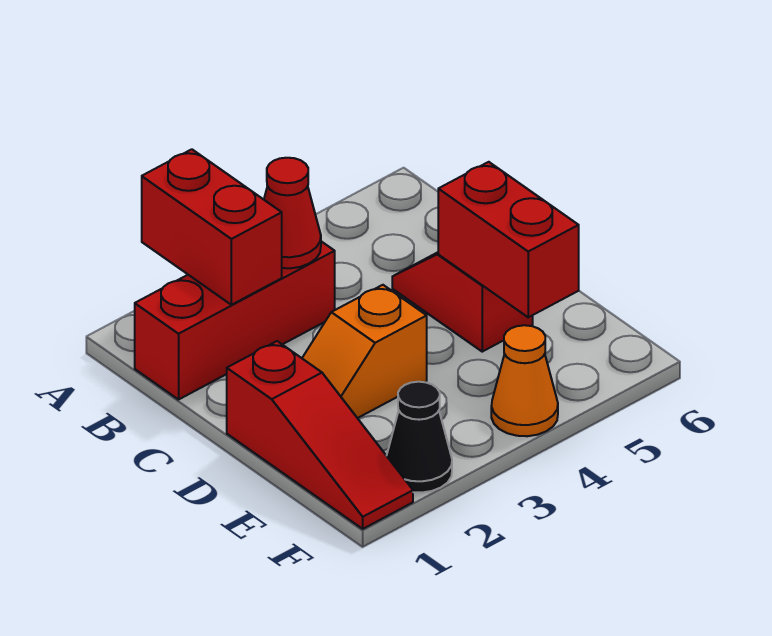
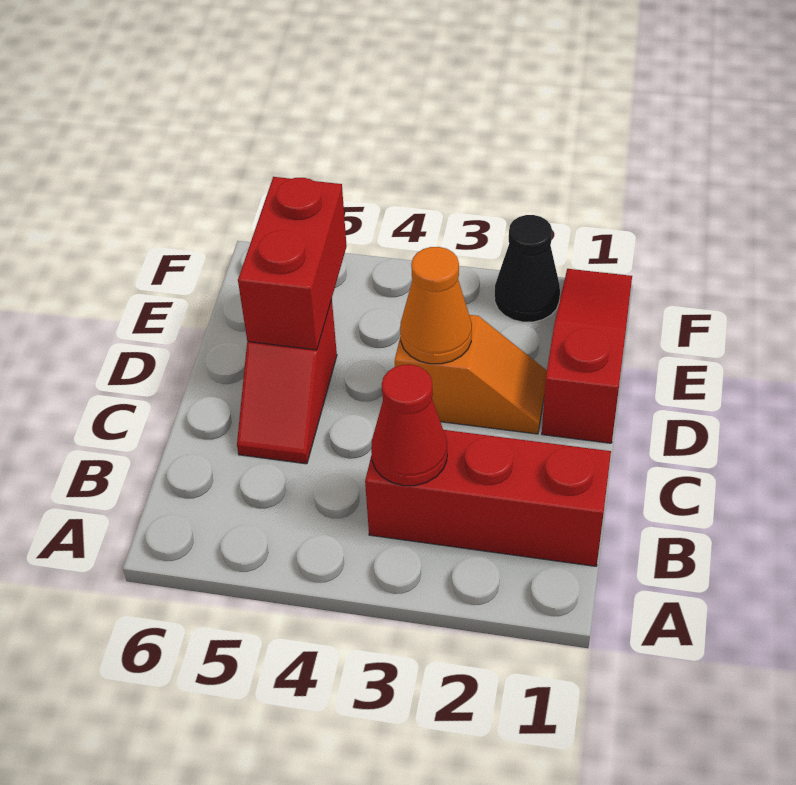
red 1x2 brick [142,149,282,305] -> none
orange 1x1 cone [491,325,558,436] -> orange 1x1 cone moved to [400,247,472,364]

